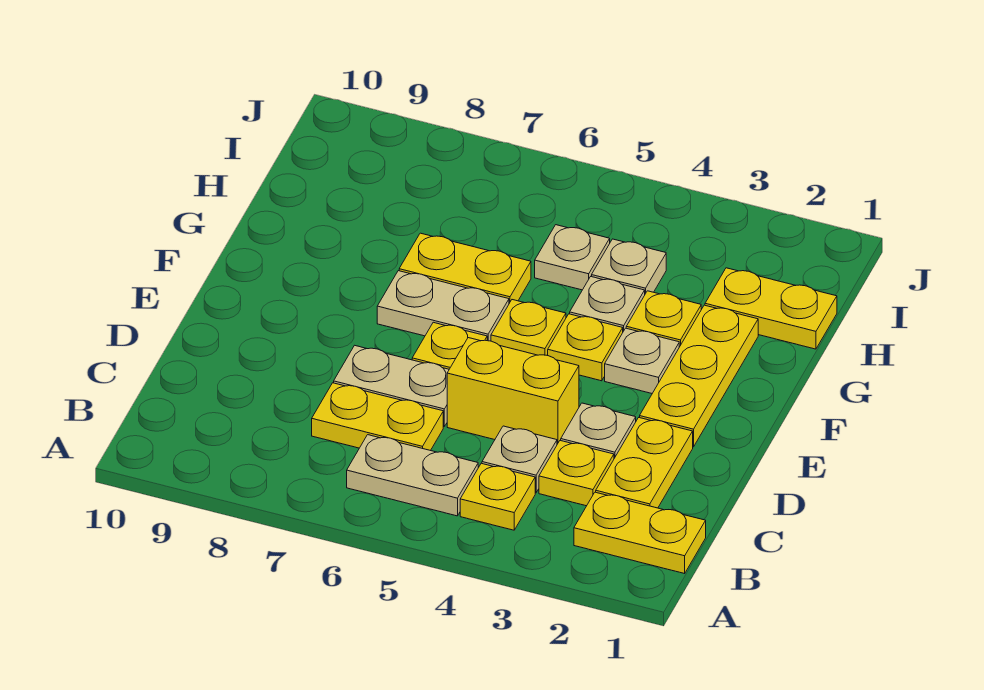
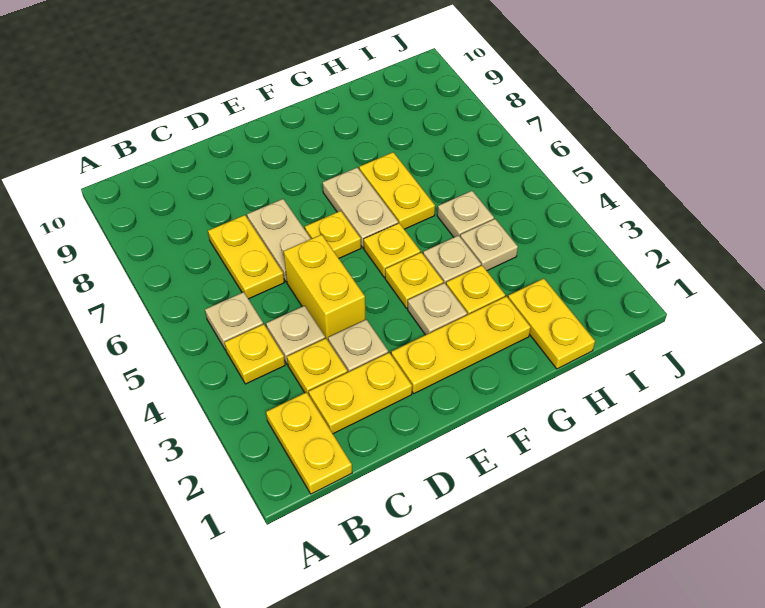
tan 1x2 plate [347,435,478,516] -> tan 1x1 plate [205,292,263,350]

